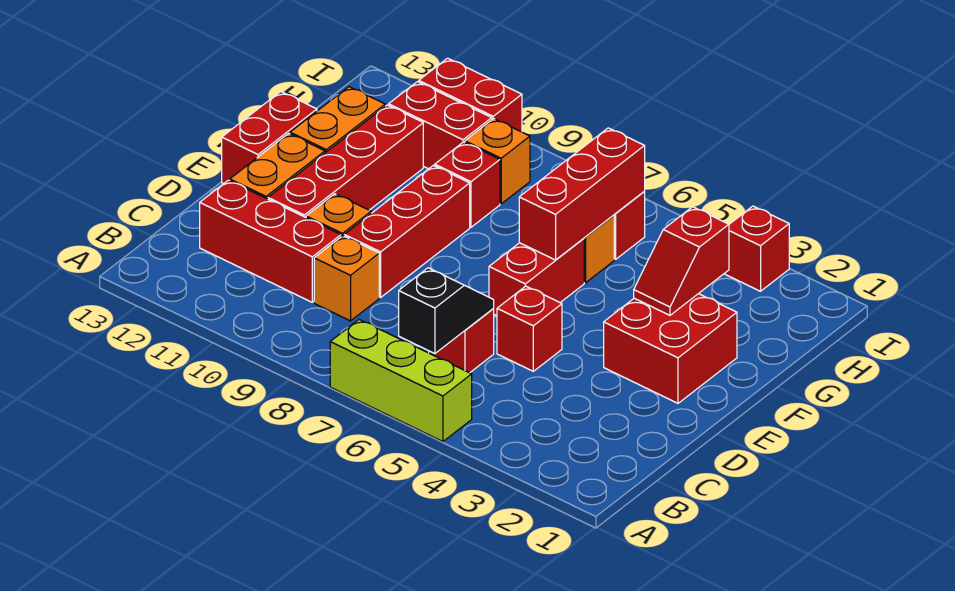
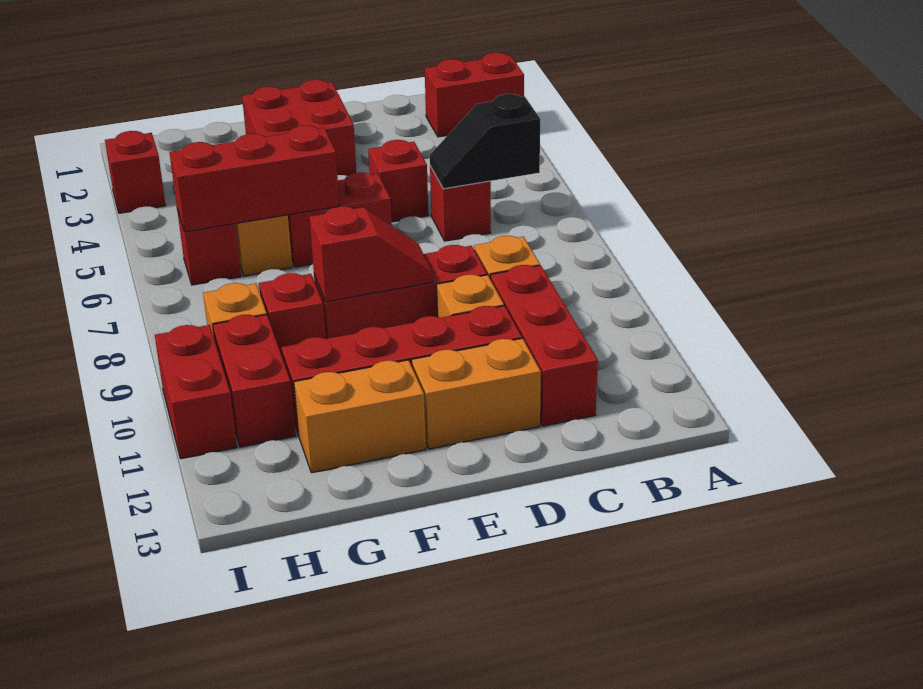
lime 1x3 brick [330,320,472,442] -> none
red 1x2 brick [222,92,317,184] -> red 1x2 brick moved to [425,53,524,137]
red 1x2 slope [634,207,729,315] -> red 1x2 slope moved to [309,206,433,302]

